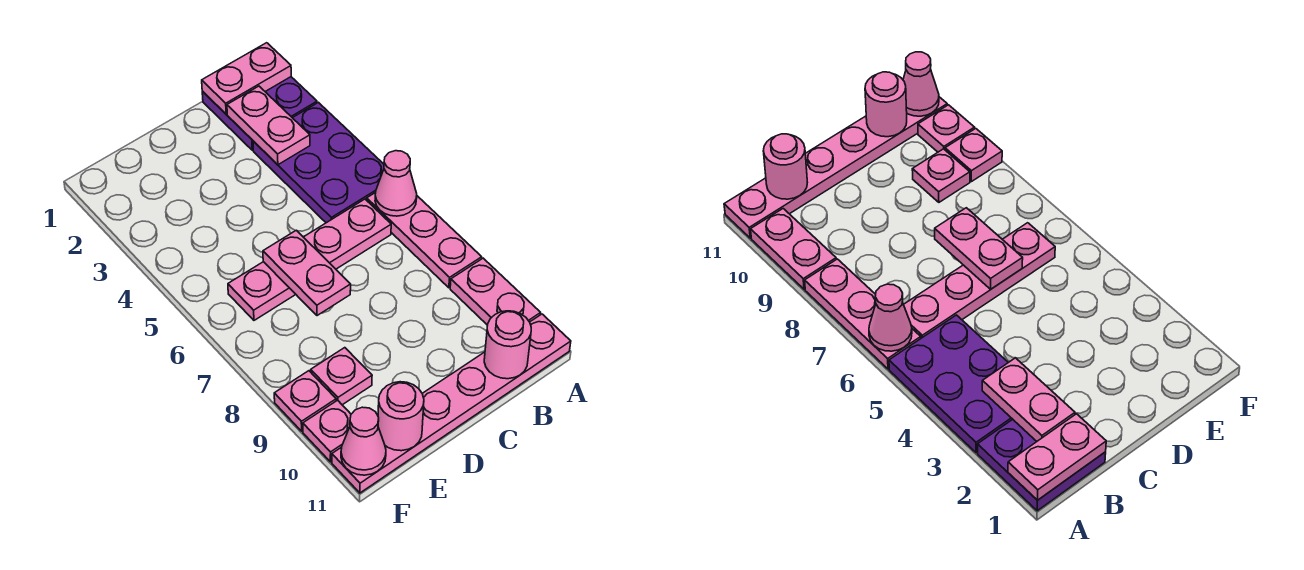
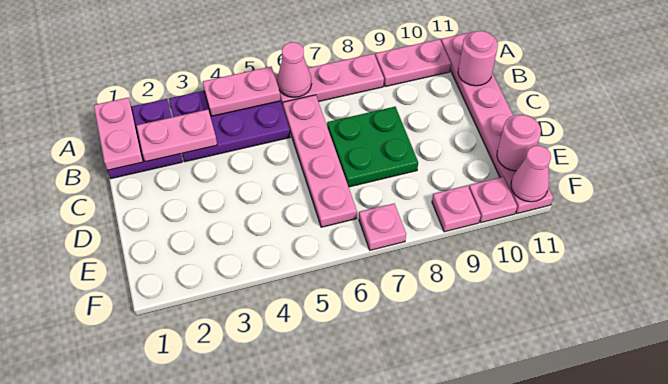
none -> green 2x2 plate [327,107,418,187]
pink 1x2 plate [263,230,351,316] -> pink 1x2 plate moved to [203,67,281,116]
pink 1x1 plate [311,348,372,405] -> pink 1x1 plate moved to [359,203,406,250]

